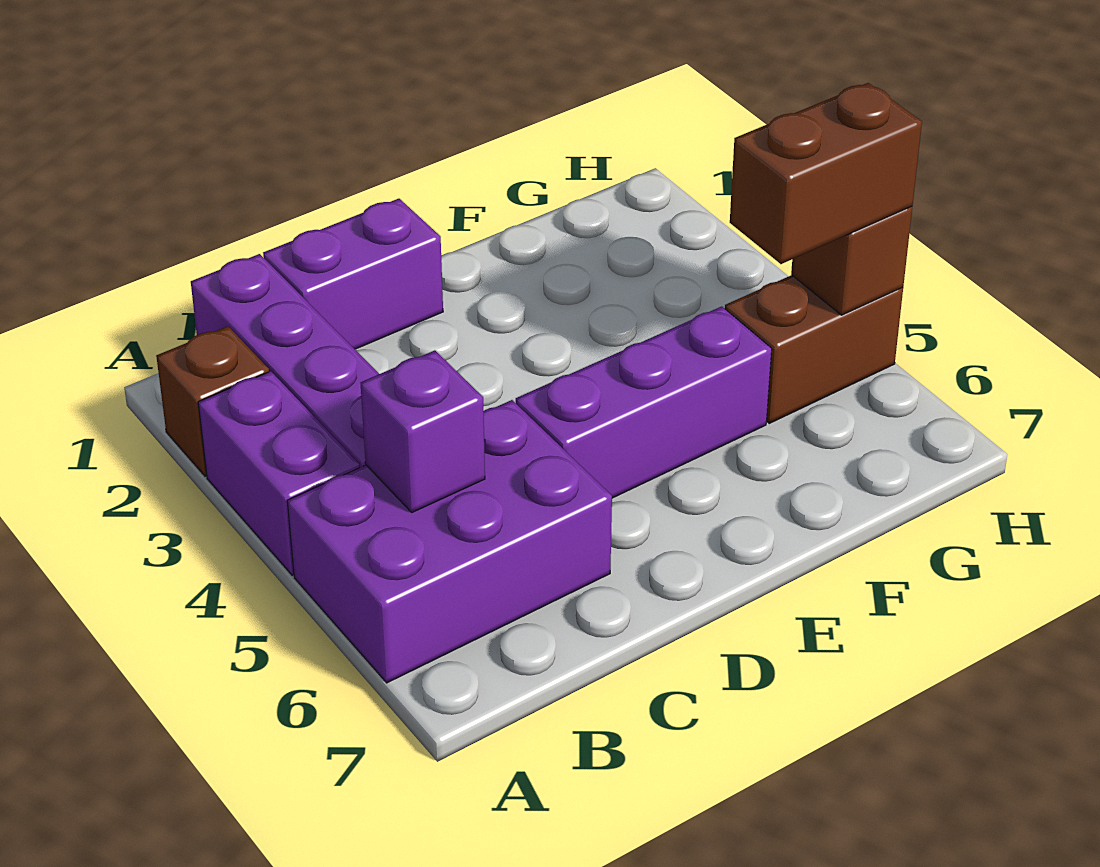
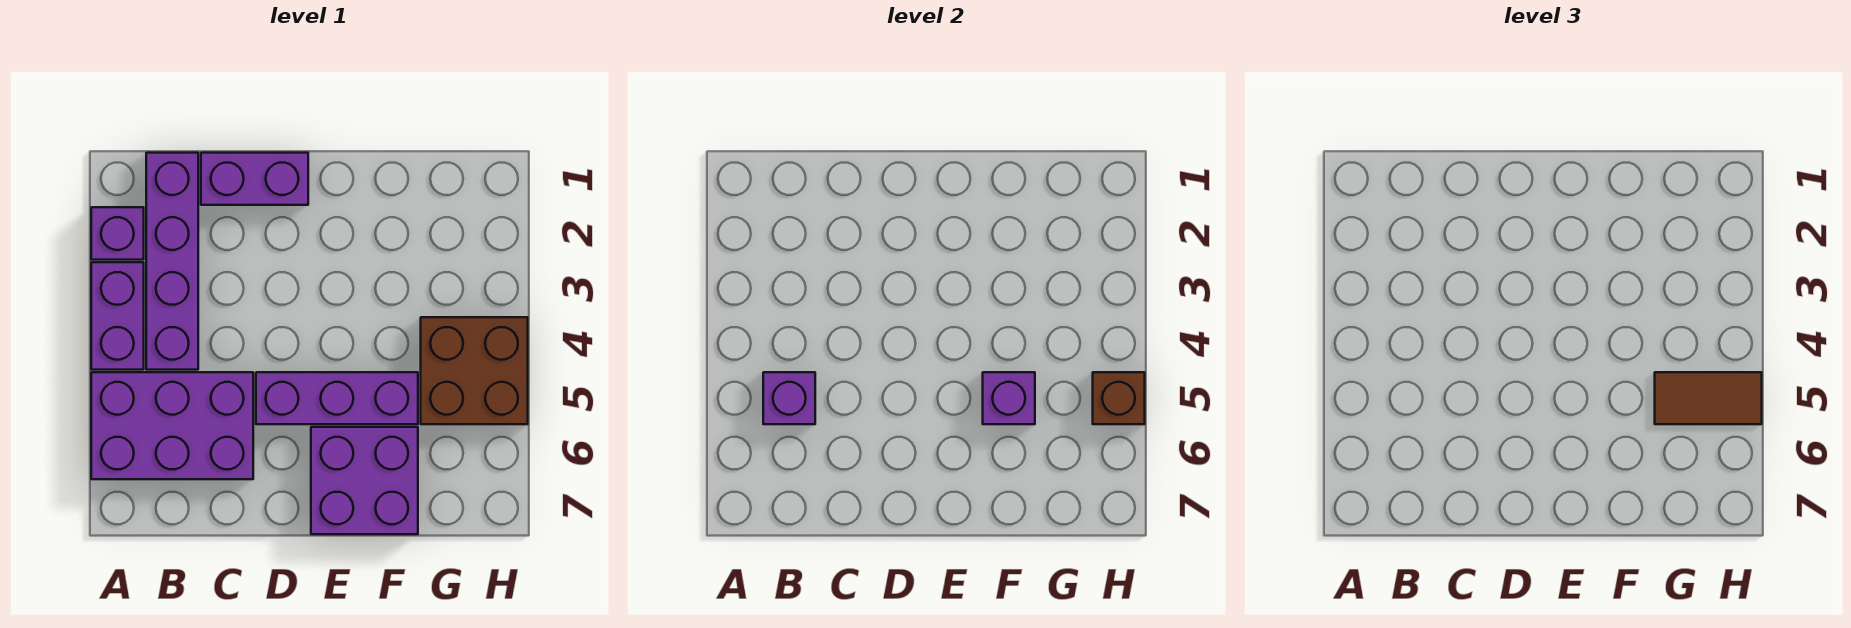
brown 1x1 brick [156,326,269,476] -> purple 1x1 brick [91,207,144,260]
none -> purple 2x2 brick [311,427,418,534]
none -> purple 1x1 brick [983,372,1035,424]
brown 1x2 brick [725,275,903,423] -> brown 2x2 brick [421,317,528,424]
brown 1x2 brick [730,83,922,264] -> brown 1x2 tile [1655,372,1762,424]

